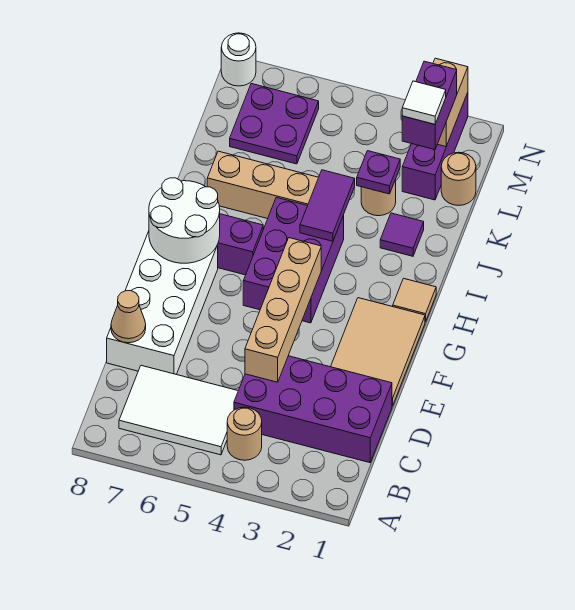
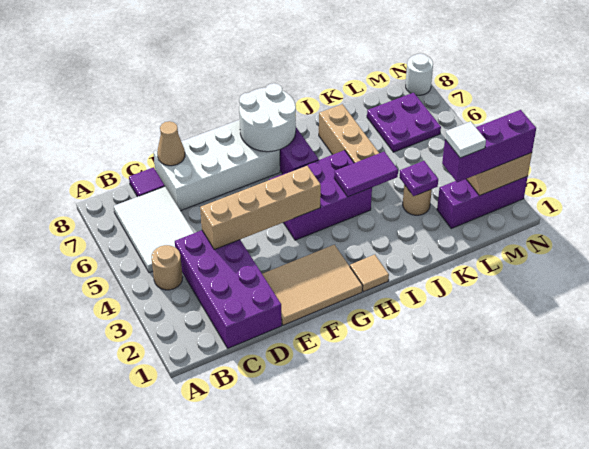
purple 1x1 tile [380,213,424,256] -> purple 1x1 tile moved to [129,167,165,197]
tan 1x1 round brick [441,152,476,206] -> none
purple 1x2 brick [402,61,457,150] -> purple 1x3 brick [442,110,536,182]

